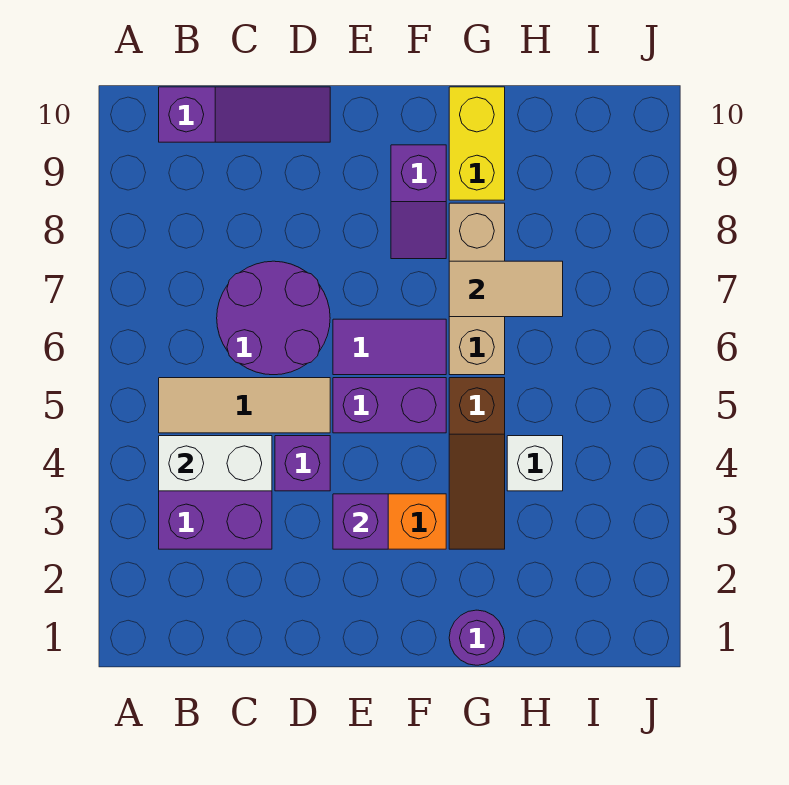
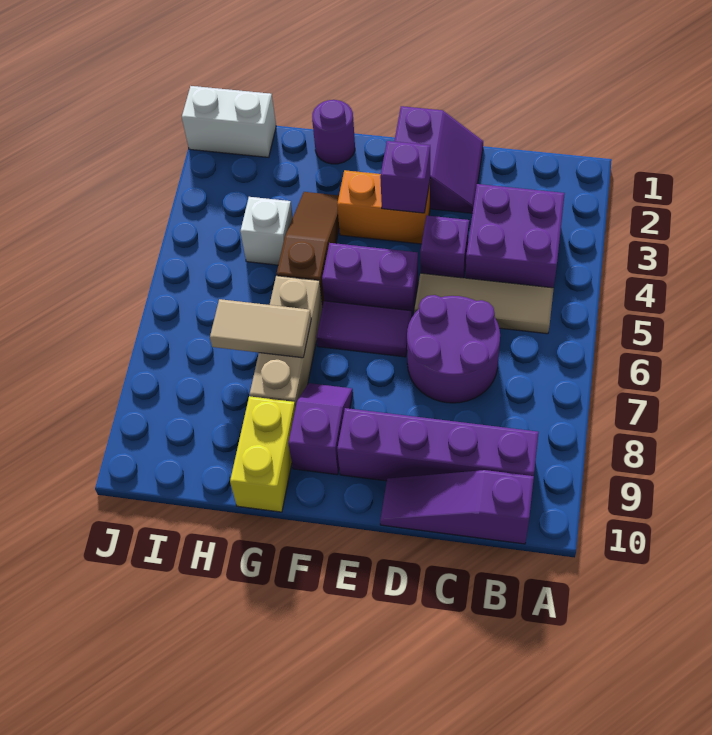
white 1x2 brick [159,436,272,491] -> white 1x2 brick moved to [182,86,276,157]
none -> purple 1x4 brick [337,408,539,481]
none -> purple 2x2 slope [394,106,483,213]

